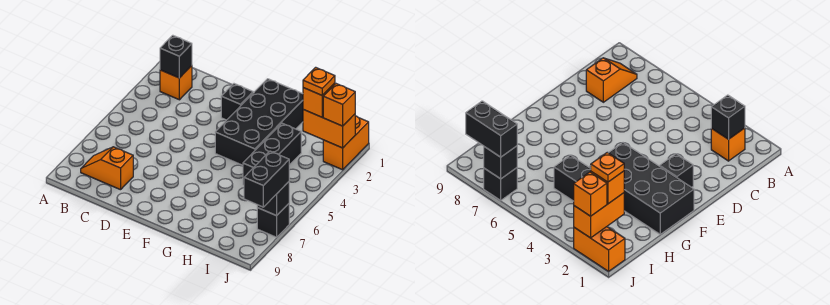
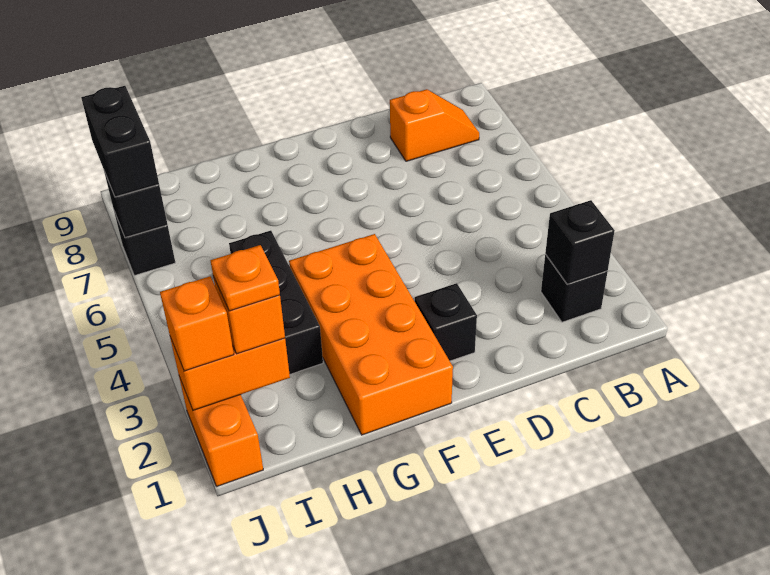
orange 1x1 brick [160,66,192,100] -> black 1x1 brick [541,255,608,322]
black 2x4 brick [215,79,303,165] -> orange 2x4 brick [289,234,453,435]

